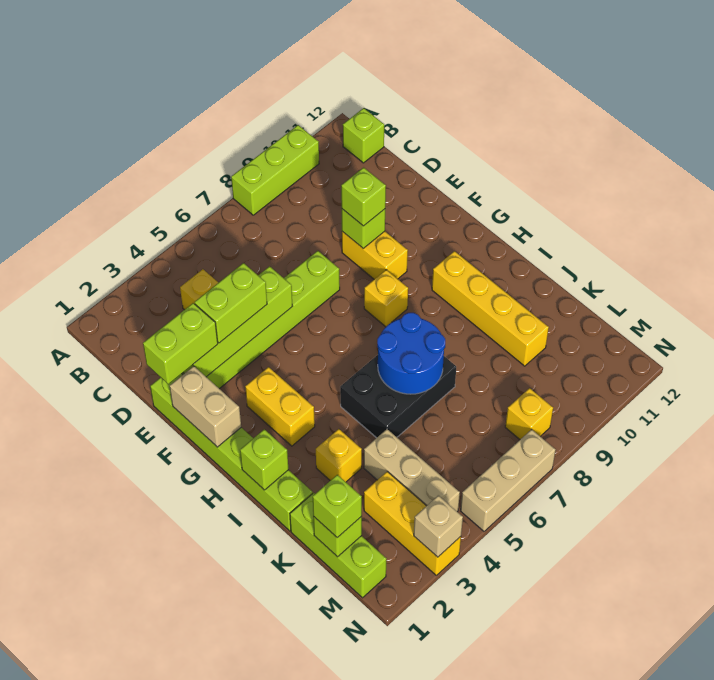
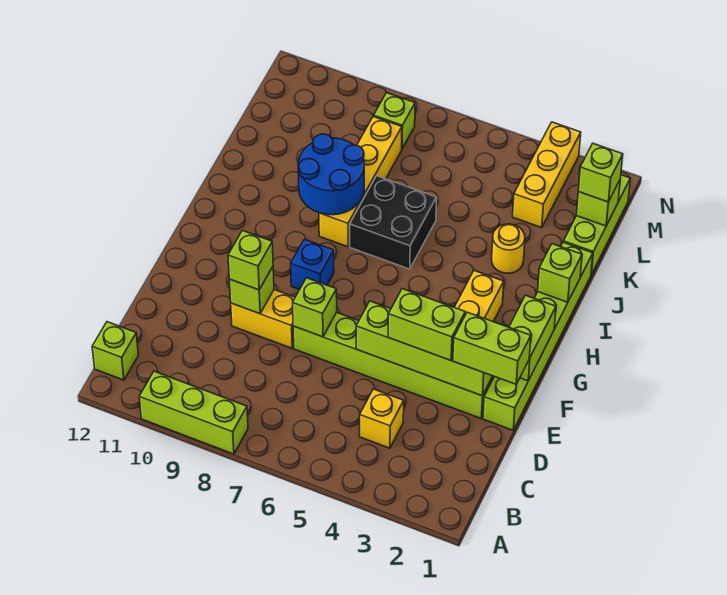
none -> lime 1x1 brick [293,278,337,337]
yellow 1x2 brick [342,231,408,279] -> yellow 1x2 brick turned to [231,290,295,348]
tan 1x2 brick [170,366,241,447] -> lime 1x2 brick [509,295,556,381]
yellow 1x1 brick [364,270,408,327] -> blue 1x1 brick [291,239,334,290]
yellow 1x4 brick [432,251,549,366] -> yellow 1x4 brick moved to [319,116,402,247]
black 2x3 brick [340,355,456,438] -> black 2x2 brick [350,176,437,269]
blue 2x2 round brick [377,313,445,394] -> blue 2x2 round brick moved to [298,134,364,215]
yellow 1x1 brick [316,429,362,482] -> yellow 1x1 round brick [492,224,525,273]
tan 1x3 brick [364,429,460,512] -> none
yellow 1x1 brick [505,388,553,439] -> lime 1x1 brick [374,93,415,148]
tan 1x1 brick [414,495,463,557] -> none
tan 1x3 brick [460,429,556,531] -> none

